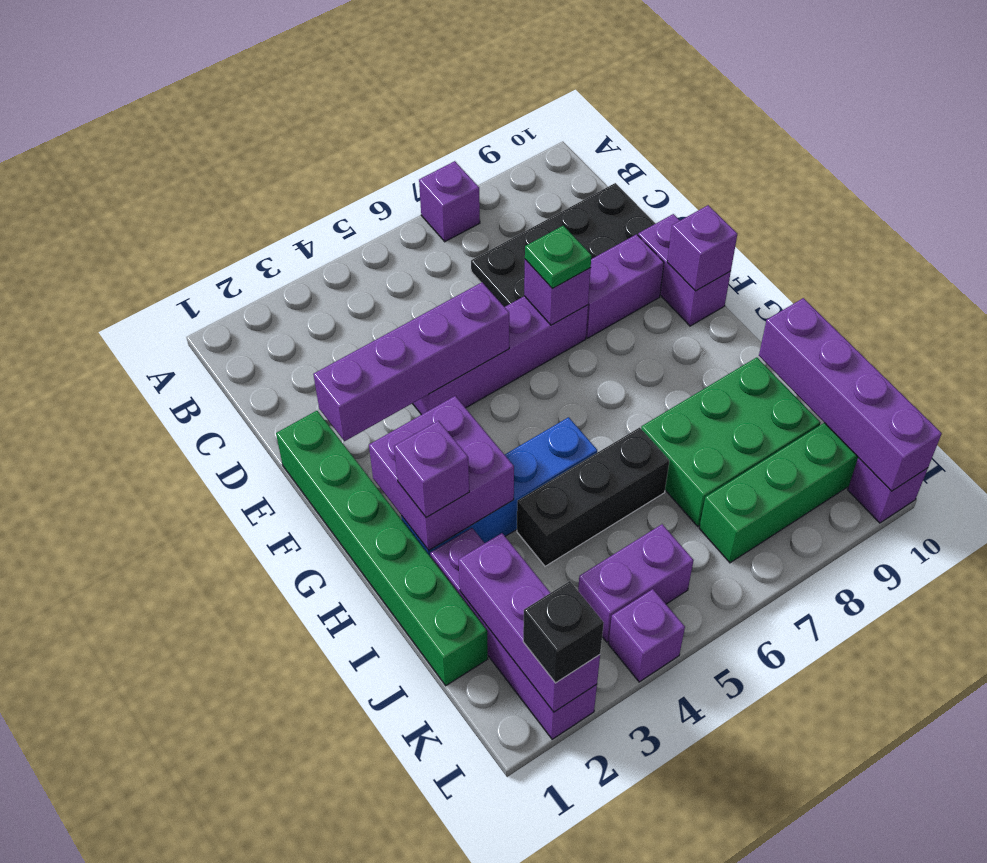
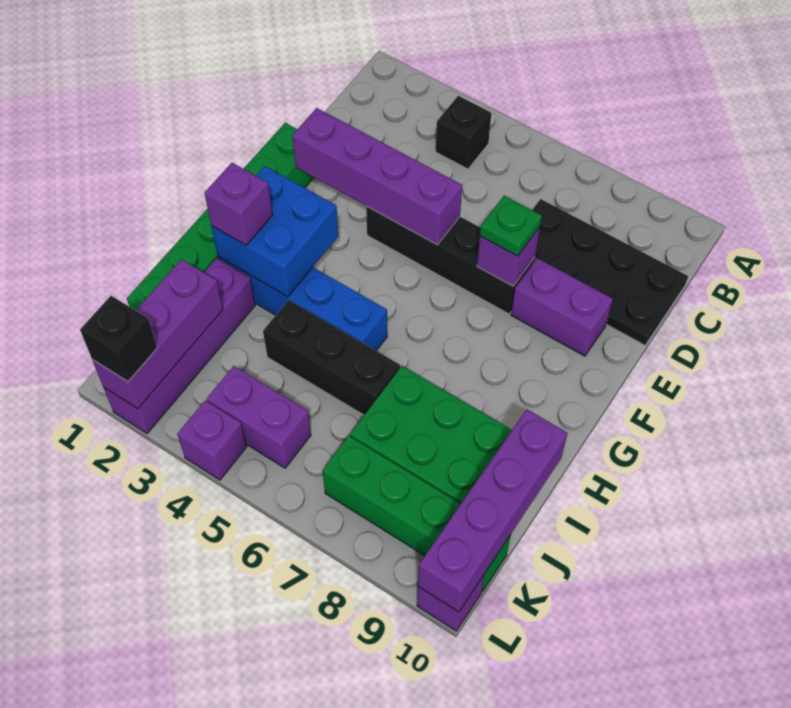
purple 1x1 brick [419,161,480,242] -> none
none -> black 1x1 brick [436,96,491,169]
purple 1x4 brick [412,296,588,415] -> black 1x4 brick [366,206,535,314]
purple 1x2 brick [638,214,731,326] -> none
purple 1x1 brick [667,205,737,291] -> none
purple 2x2 brick [369,396,514,550] -> blue 2x2 brick [212,166,338,297]

